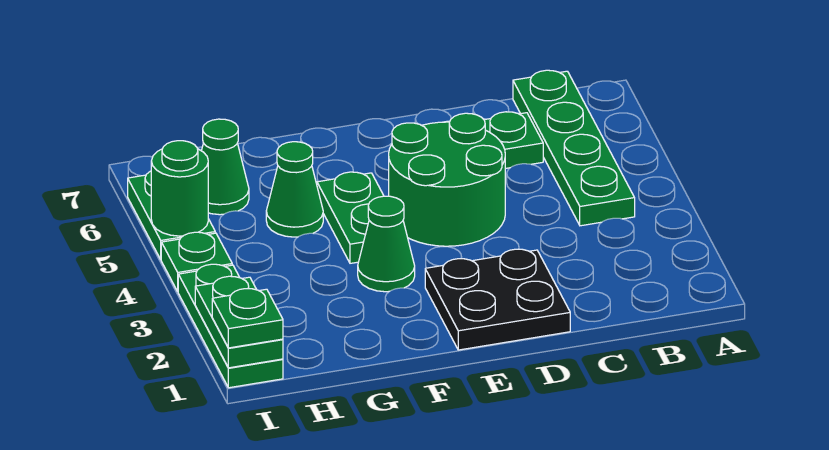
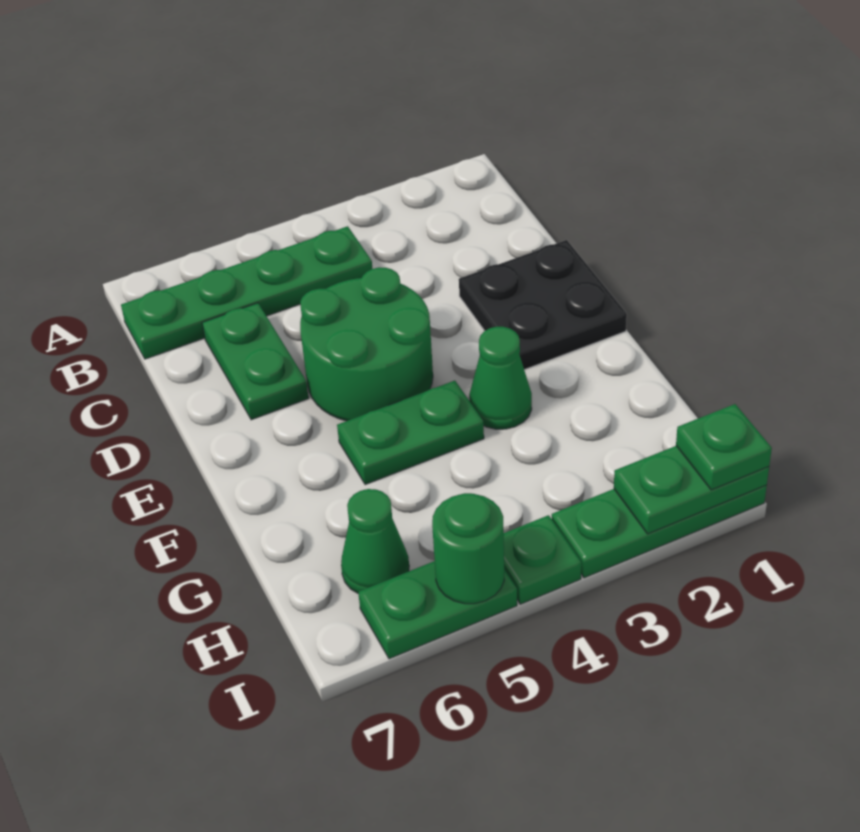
green 1x1 cone [266,142,323,237] -> none

